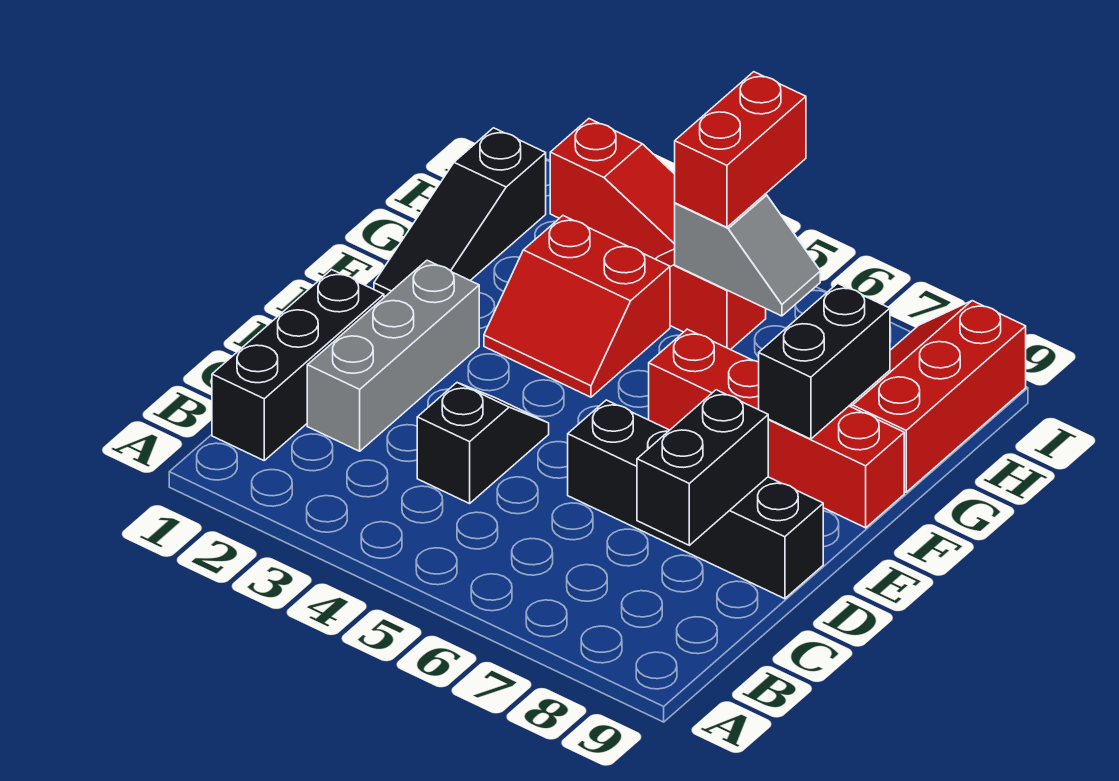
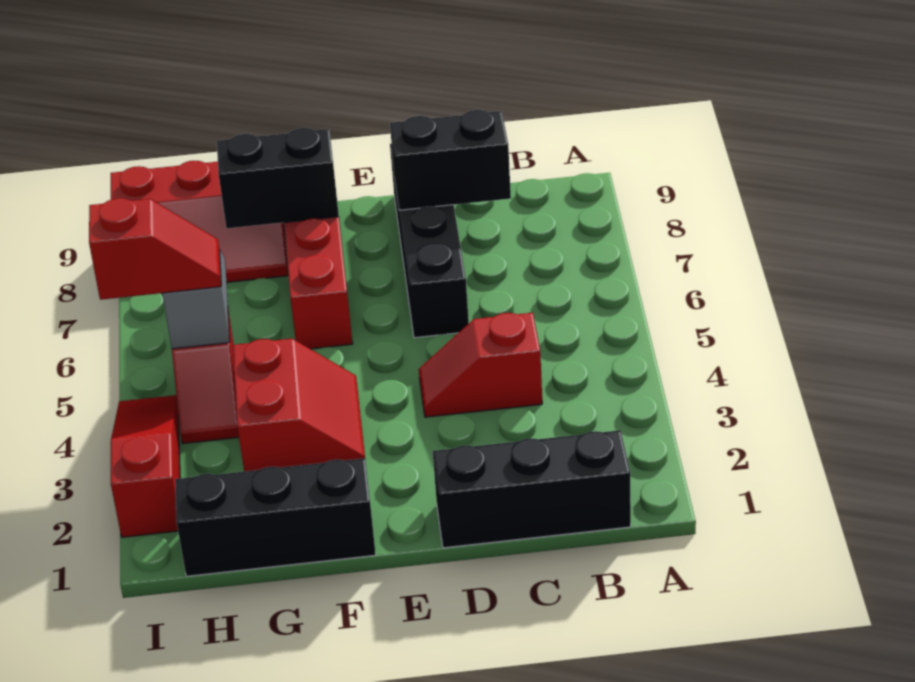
grey 1x3 brick [307,260,479,451] -> none
black 1x2 slope [417,383,549,504] -> red 1x2 slope [419,313,542,417]
black 1x3 slope [374,128,546,297] -> black 1x3 brick [175,458,376,576]
red 1x2 brick [675,72,806,227] -> red 1x2 slope [89,198,221,300]

